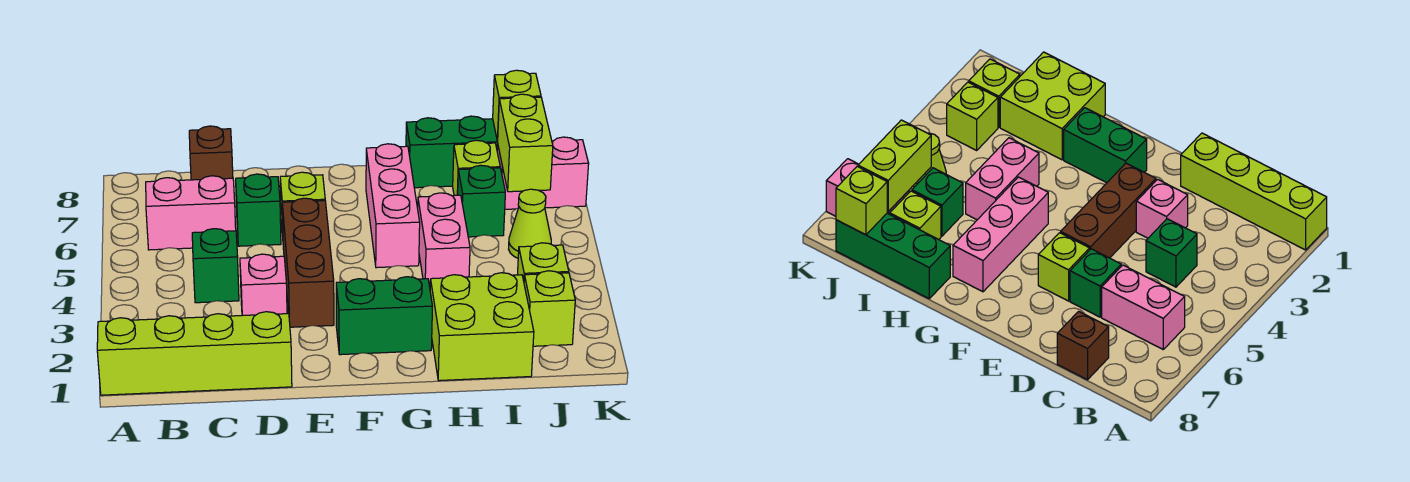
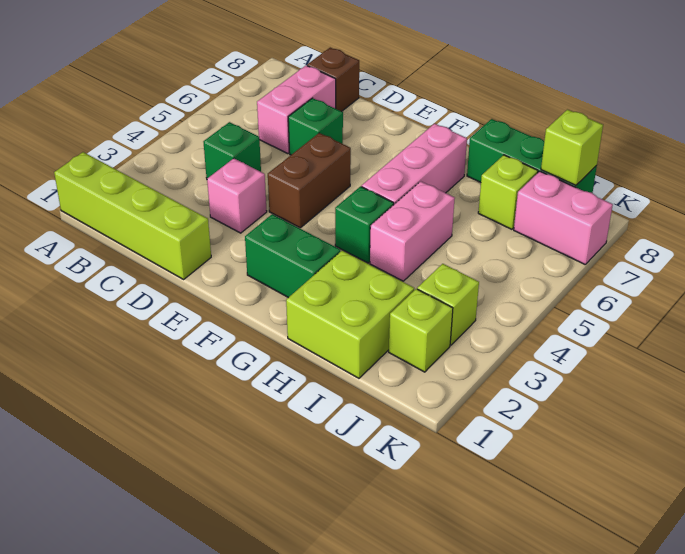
pink 1x2 brick [146,176,236,250] -> pink 1x2 brick turned to [257,65,336,154]
brown 1x3 brick [282,198,334,327] -> brown 1x2 brick [268,133,351,228]
lime 1x1 brick [280,172,325,237] -> none
green 1x1 brick [458,165,505,237] -> green 1x1 brick moved to [335,186,394,263]
lime 1x1 cone [509,189,551,258] -> none
lime 1x2 brick [498,94,553,192] -> none

